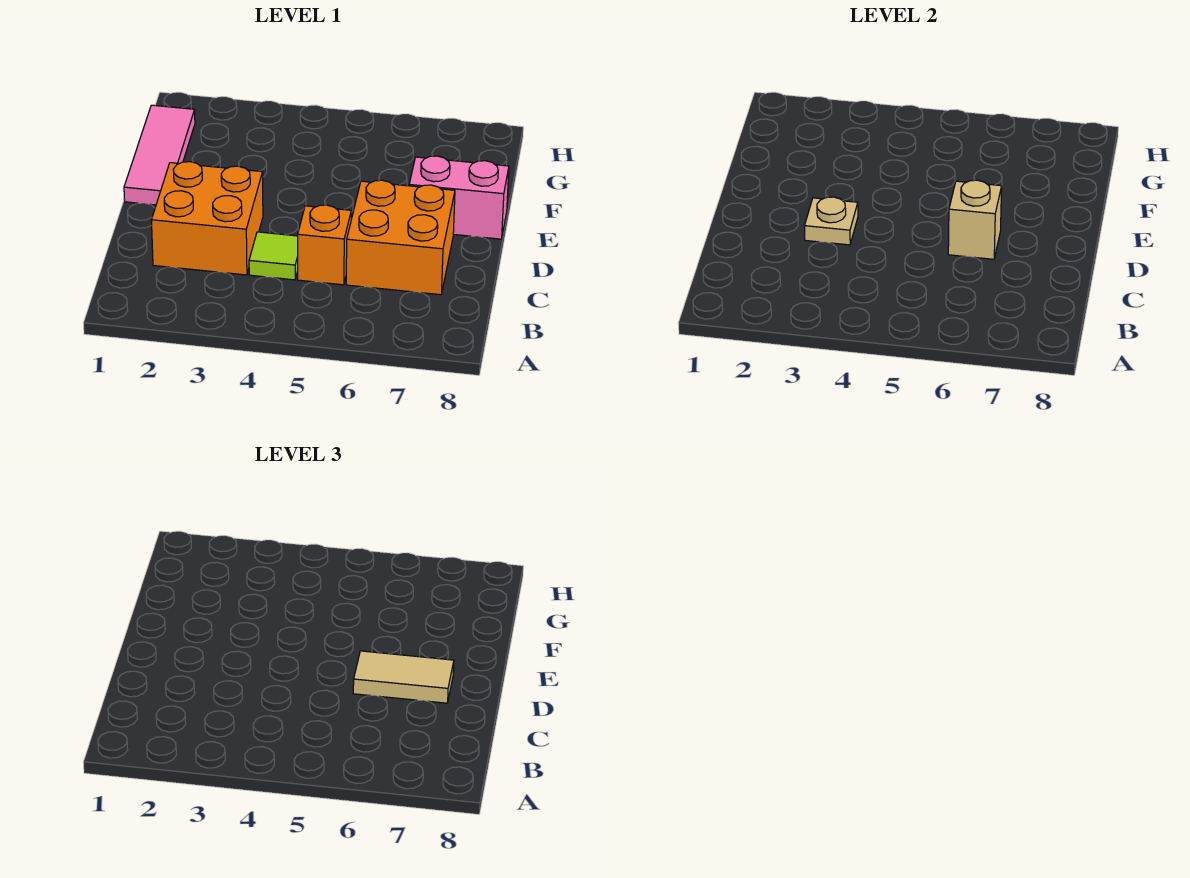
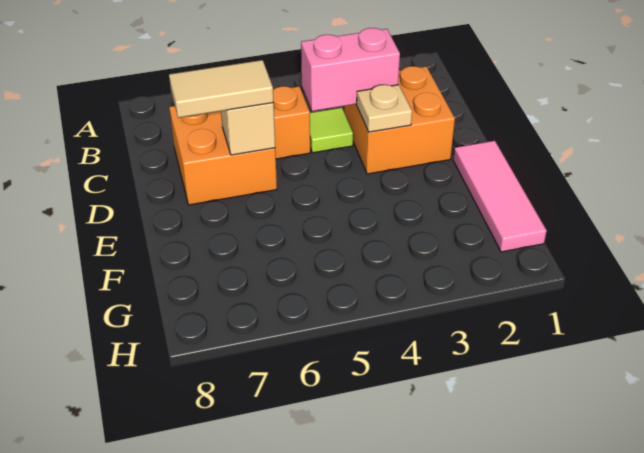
pink 1x2 brick [409,156,509,239] -> pink 1x2 brick moved to [301,28,400,111]

